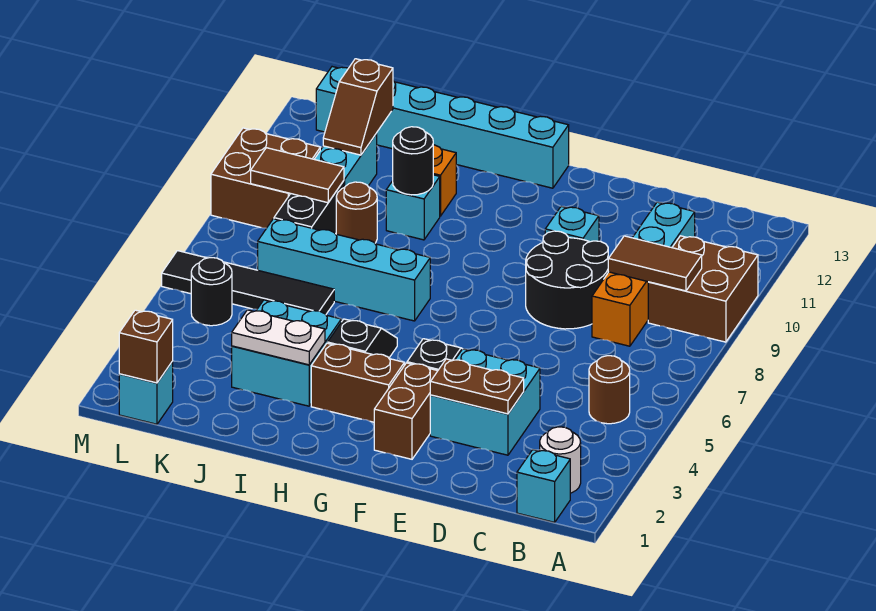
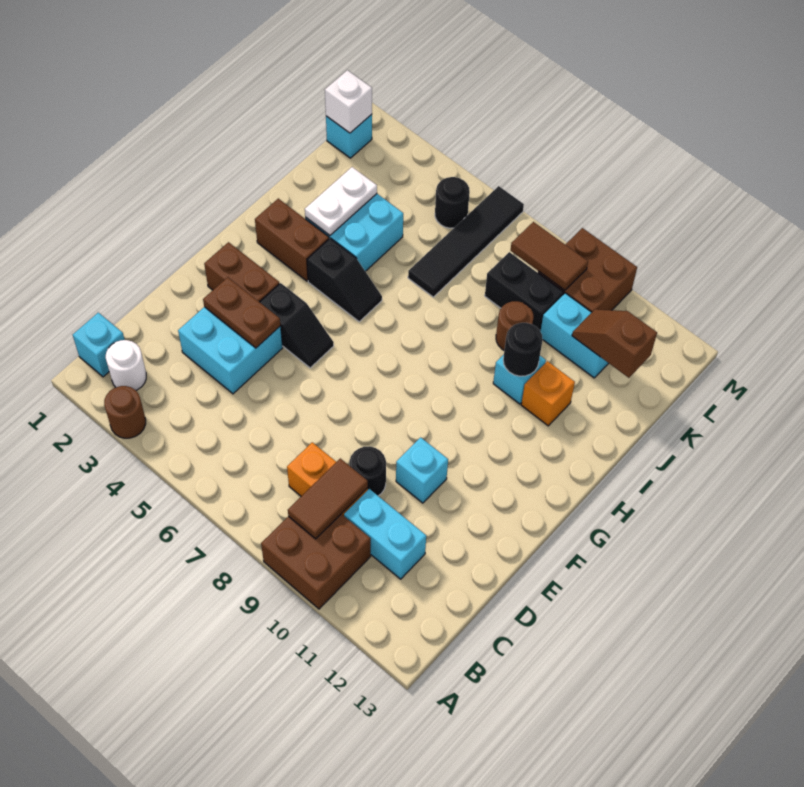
brown 1x1 round brick [589,356,630,424] -> brown 1x1 round brick moved to [104,386,146,438]
brown 1x2 plate [430,359,524,414] -> brown 1x2 plate turned to [203,277,280,348]
black 2x2 round brick [526,231,609,329] -> black 1x1 round brick [350,446,386,496]
brown 1x2 brick [311,343,404,422] -> brown 1x2 brick turned to [255,199,329,281]
cyan 1x6 brick [316,67,569,188] -> none
cyan 1x4 brick [258,219,430,321] -> none
brown 1x2 tile [251,148,344,203] -> brown 1x2 tile turned to [511,222,588,290]
brown 1x1 brick [119,310,173,383] -> white 1x1 brick [325,70,372,133]

